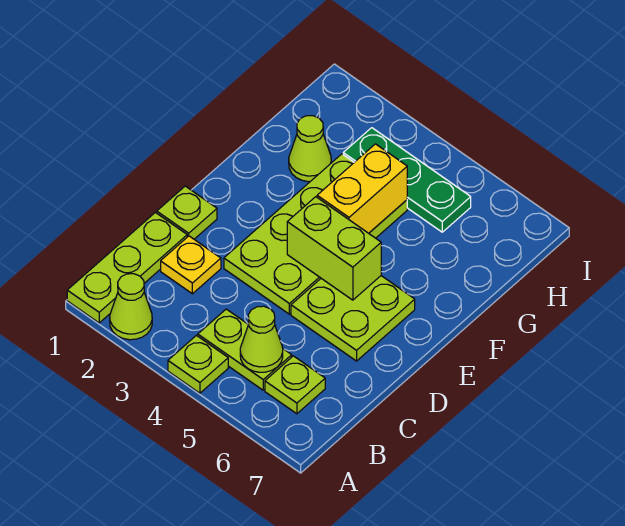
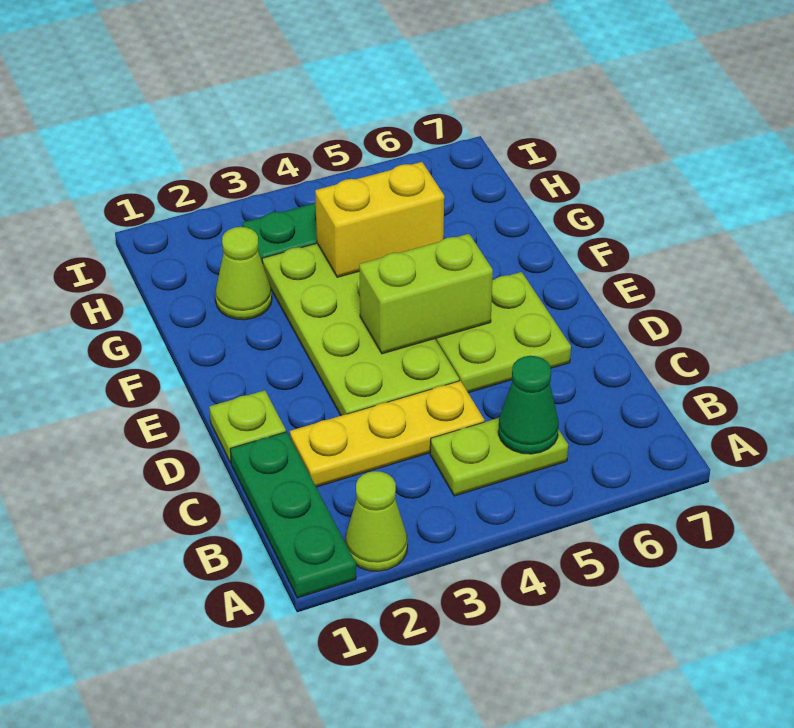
lime 1x3 plate [67,213,187,323] -> green 1x3 plate [230,432,356,598]
lime 1x1 plate [168,335,228,393] -> none
lime 1x1 cone [240,306,283,372] -> green 1x1 cone [498,356,559,454]
lime 1x1 plate [265,356,325,414] -> none
yellow 1x1 plate [161,236,221,294] -> yellow 1x3 plate [290,381,484,487]
yellow 1x2 brick [317,144,407,233] -> yellow 1x2 brick turned to [315,162,444,277]

